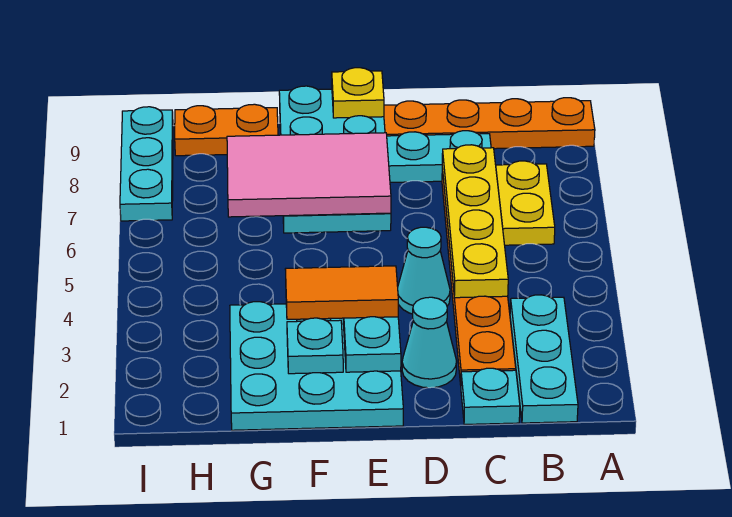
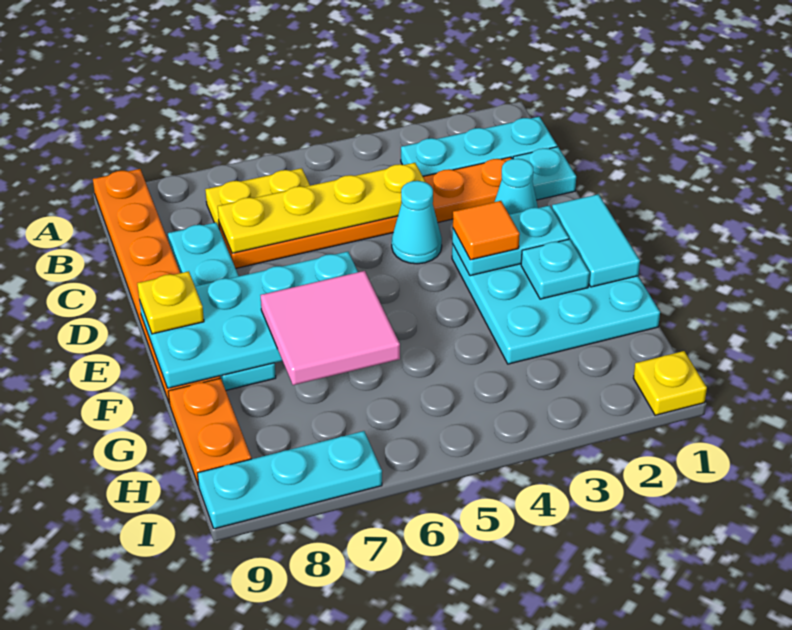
none -> cyan 1x2 tile [552,194,640,287]
orange 1x2 tile [285,266,398,319] -> orange 1x1 tile [453,201,520,260]
pink 2x3 tile [227,133,391,217] -> pink 2x2 tile [261,271,400,385]
none -> yellow 1x1 plate [633,351,707,415]

